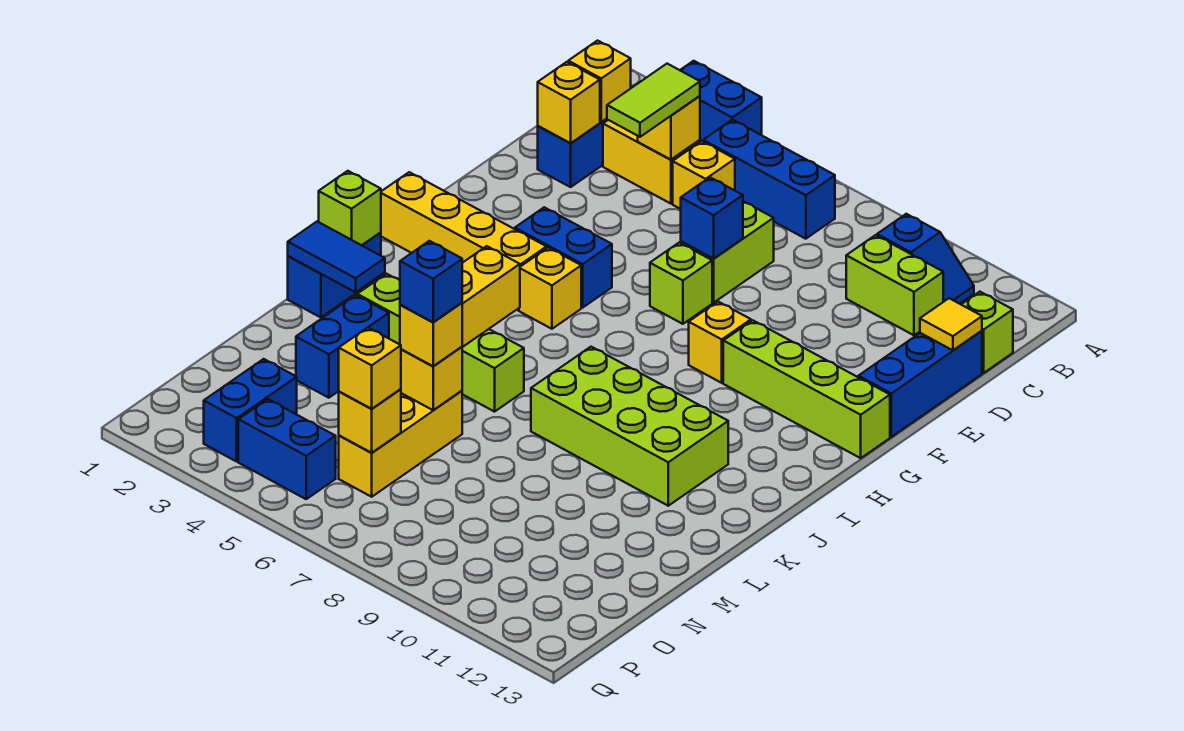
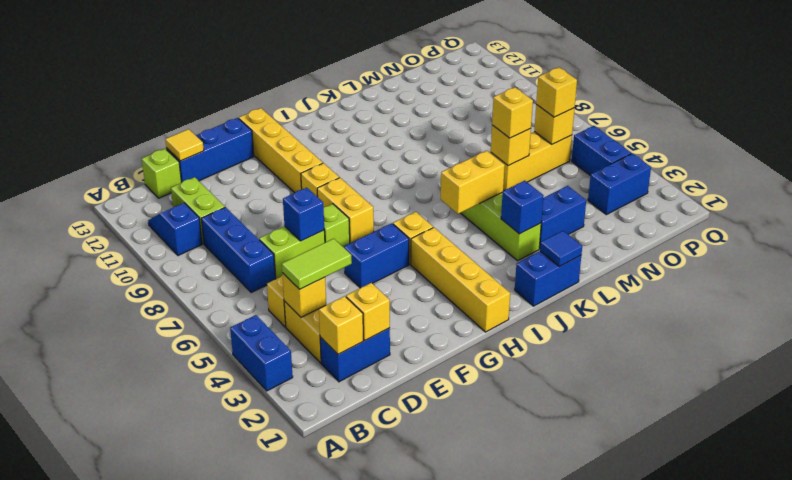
blue 1x3 brick [703,120,835,239] -> blue 1x3 brick moved to [201,207,275,292]
blue 1x2 brick [515,207,612,307] -> blue 1x2 brick turned to [344,223,409,288]
none -> yellow 1x2 brick [317,178,374,243]
lime 1x4 brick [723,320,890,458] -> yellow 1x4 brick [239,108,323,193]
lime 1x1 brick [319,171,381,245] -> none
lime 2x4 brick [531,347,728,506] -> none
blue 1x2 tile [288,222,385,292] -> blue 1x1 tile [540,231,582,267]
blue 1x1 brick [400,241,462,322] -> blue 1x1 brick moved to [501,181,544,234]

